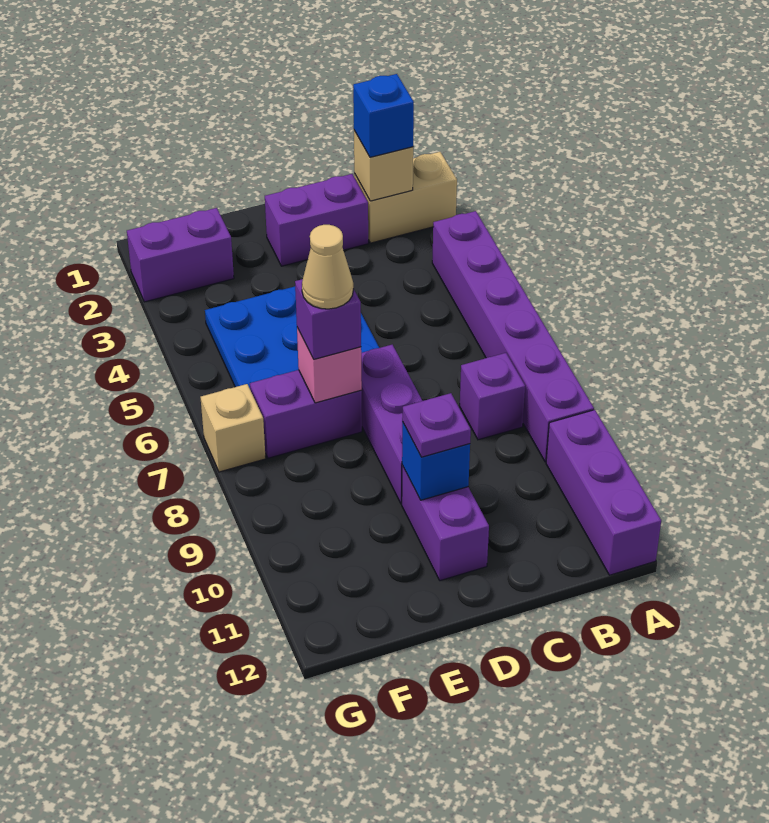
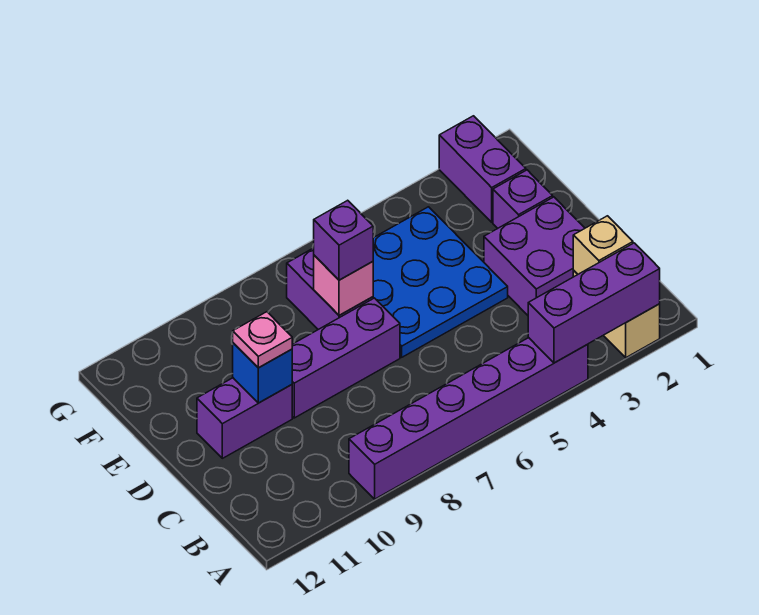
purple 1x3 brick [546,410,661,575] -> purple 1x3 brick moved to [528,243,660,363]
blue 1x1 brick [353,74,414,157] -> none
purple 1x1 brick [460,353,525,440] -> purple 1x1 brick moved to [493,170,553,228]
purple 1x2 brick [265,174,368,266] -> purple 2x2 brick [484,197,585,315]
purple 1x1 plate [402,393,471,457] -> pink 1x1 plate [233,312,292,368]
tan 1x1 cone [302,225,353,309] -> none
tan 1x1 brick [201,384,266,472] -> none

